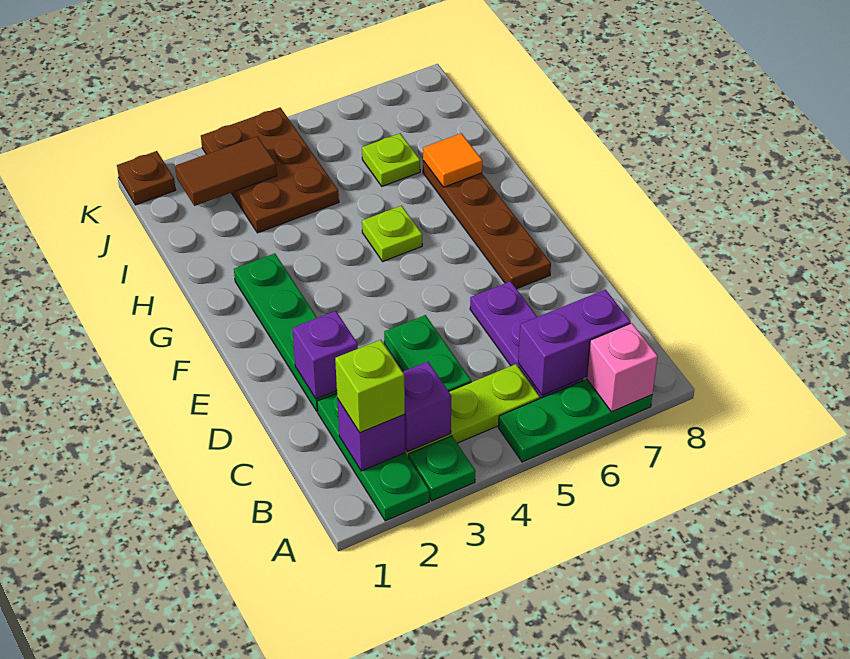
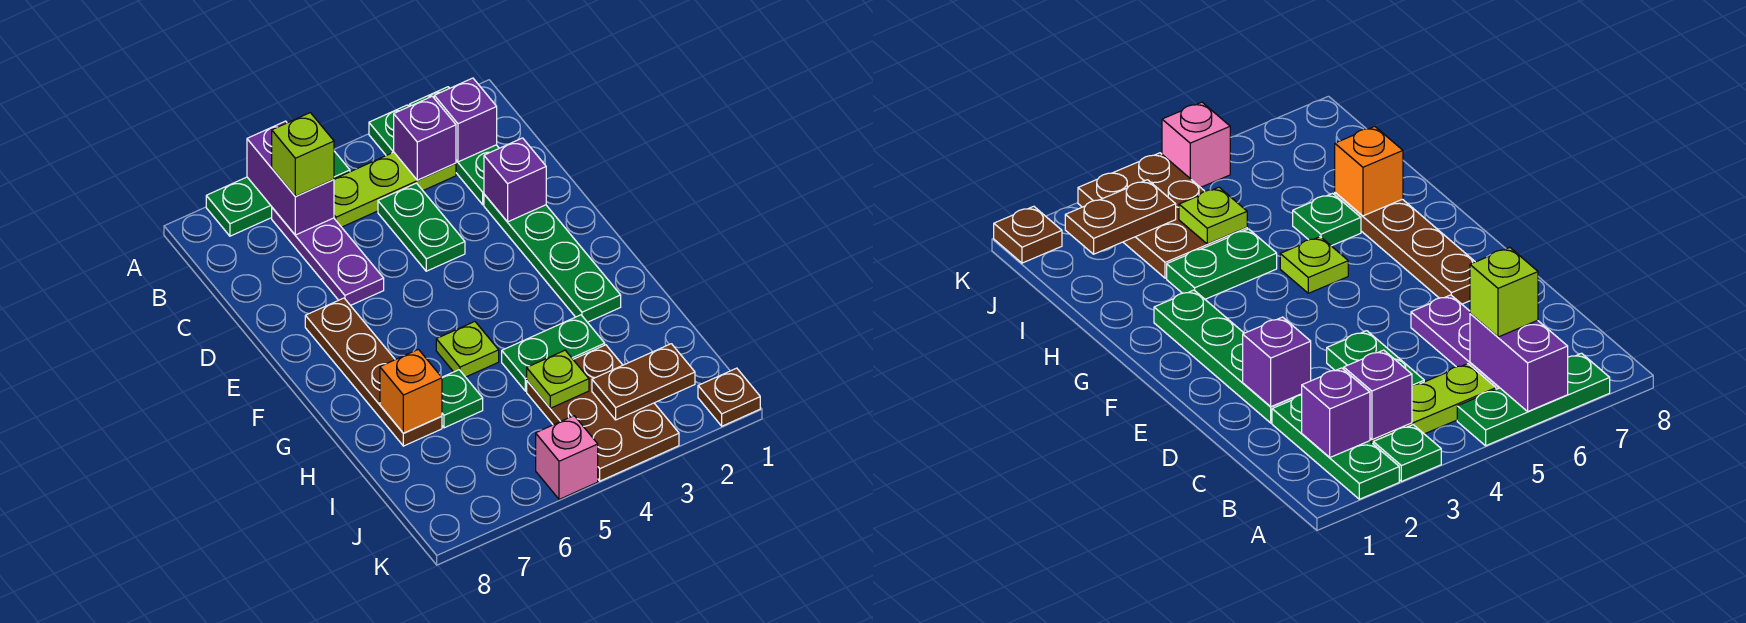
pink 1x1 brick [587,323,658,412] -> pink 1x1 brick moved to [536,416,598,499]
lime 1x1 brick [335,340,405,433] -> lime 1x1 brick moved to [272,113,334,197]
purple 1x2 brick [518,290,631,395] -> purple 1x2 brick turned to [247,121,334,235]
none -> green 1x2 plate [502,315,605,391]
none -> green 1x1 plate [442,370,483,428]
orange 1x1 tile [423,133,482,187] -> orange 1x1 brick [380,349,442,433]
lime 1x1 plate [362,133,420,186] -> lime 1x1 plate moved to [527,350,589,408]
brown 1x2 tile [175,136,277,206] -> brown 1x2 plate [592,344,695,420]

